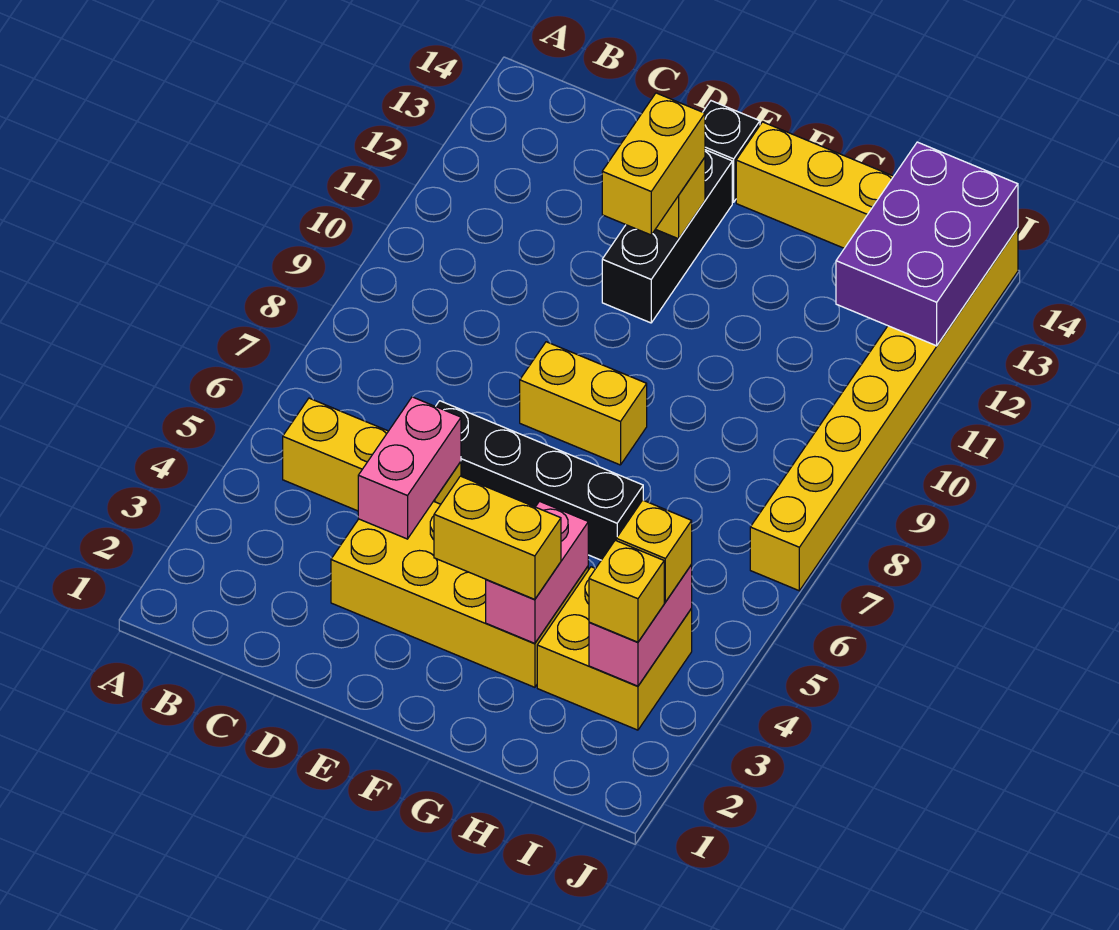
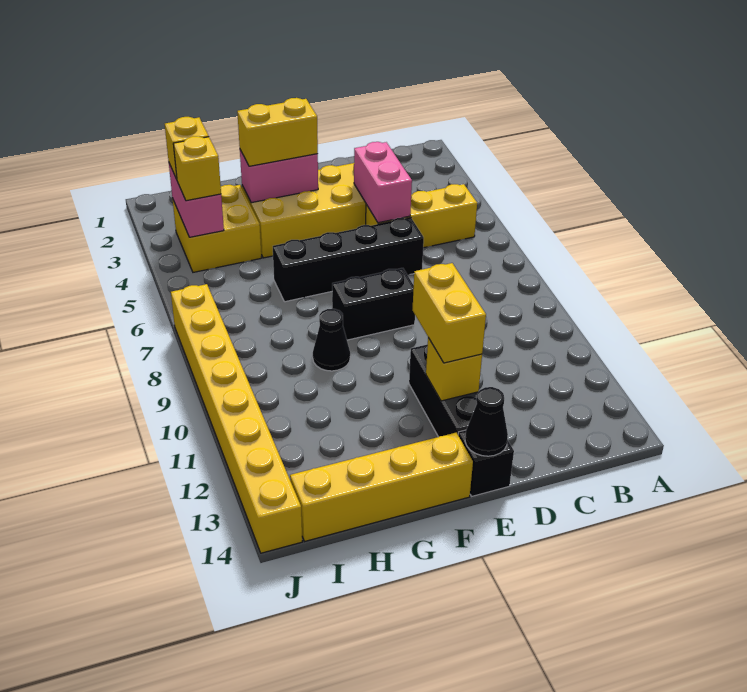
yellow 1x2 brick [520,342,647,465] -> black 1x2 brick [332,268,415,340]
none -> black 1x1 cone [465,387,508,456]
pink 1x2 brick [486,501,588,643] -> pink 1x2 brick turned to [240,150,318,203]
none -> black 1x1 cone [313,309,350,371]
purple 2x3 brick [836,142,1018,346] -> none

